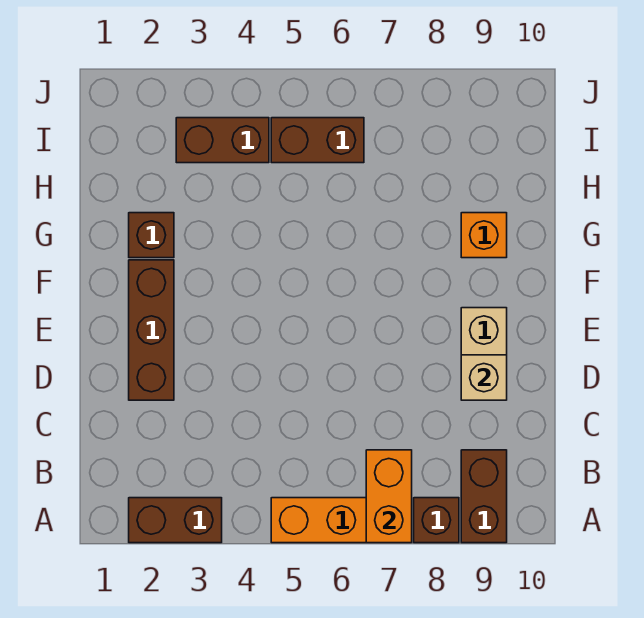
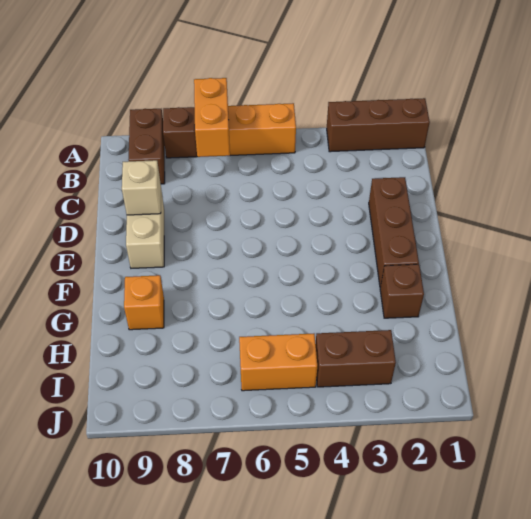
brown 1x2 brick [129,498,222,543] -> brown 1x3 brick [327,98,430,152]
brown 1x2 brick [271,118,364,163] -> orange 1x2 brick [239,334,317,391]

